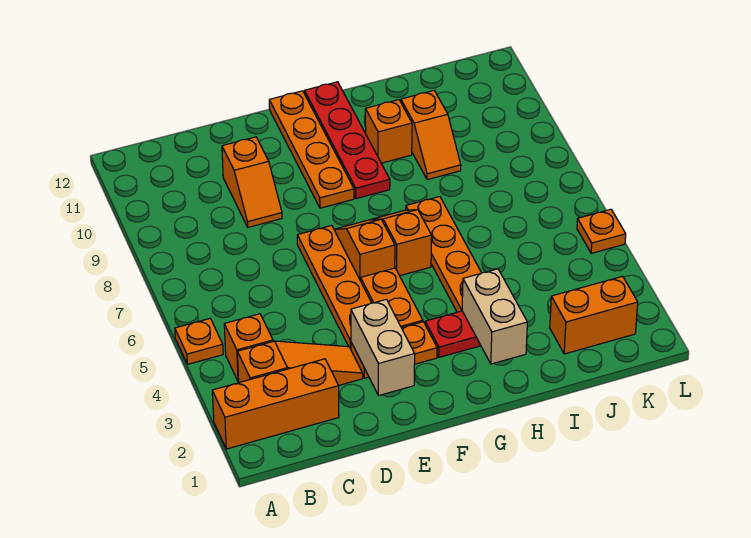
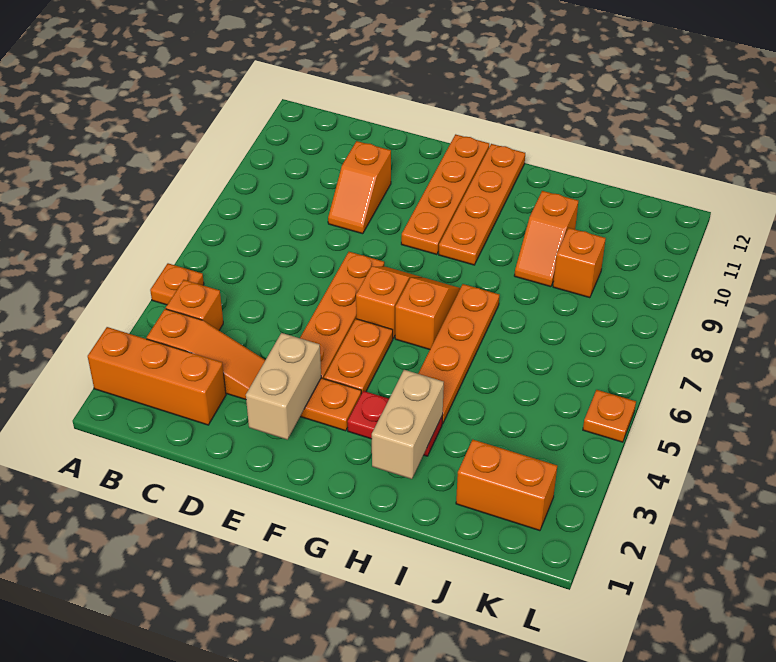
red 1x4 plate [304,82,390,199] -> orange 1x4 plate [439,144,525,265]
orange 1x1 brick [365,100,412,163] -> orange 1x1 brick moved to [553,228,606,298]

